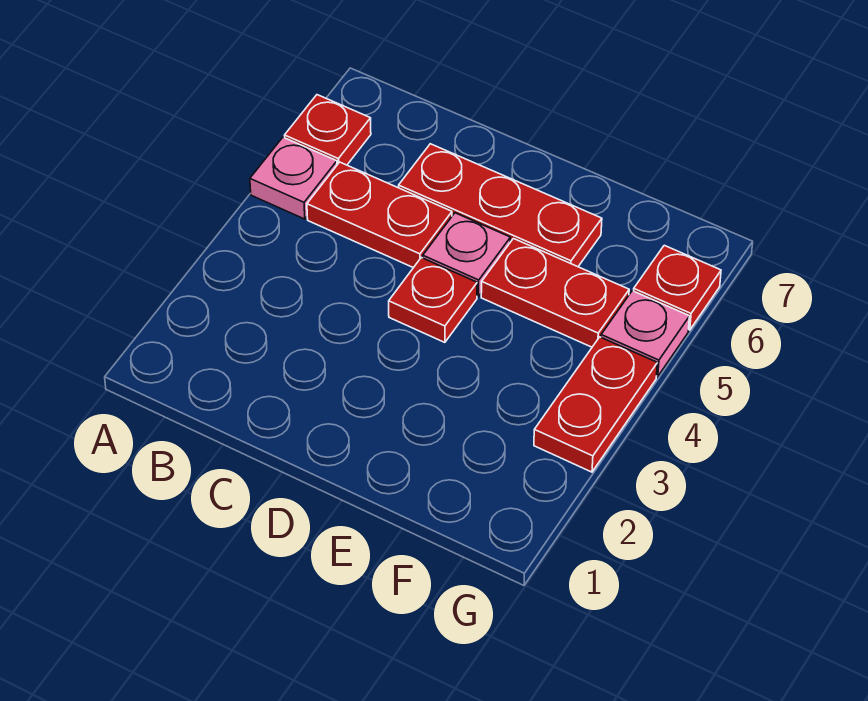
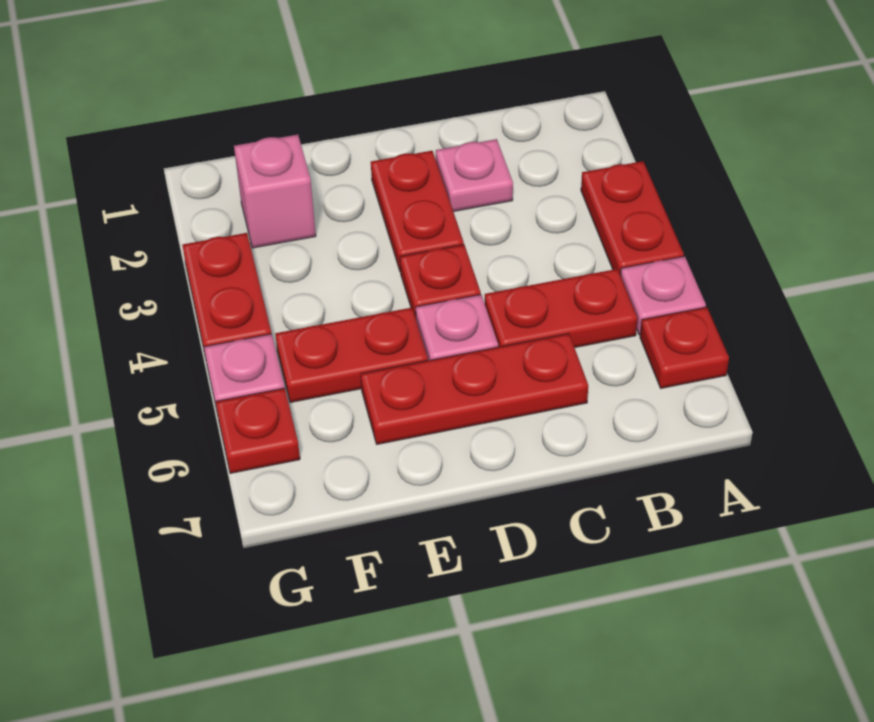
none -> red 1x2 plate [581,161,684,274]
none -> pink 1x1 plate [436,139,513,212]
none -> red 1x2 plate [371,151,464,272]
none -> pink 1x1 brick [234,135,316,248]

